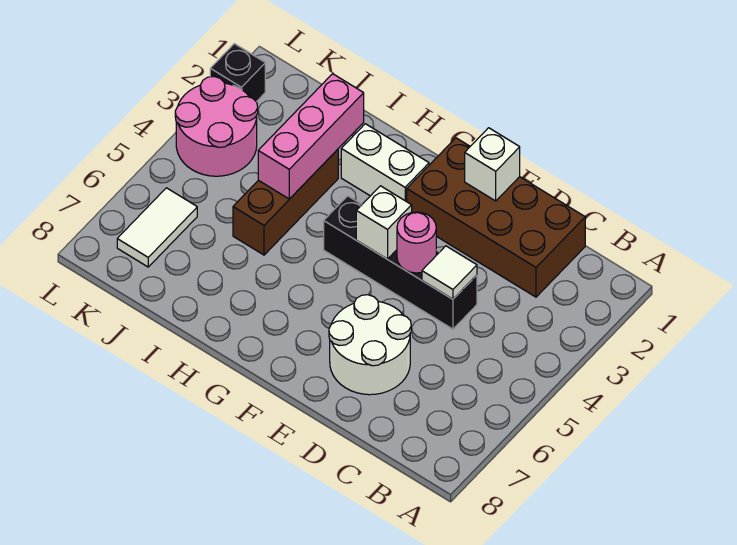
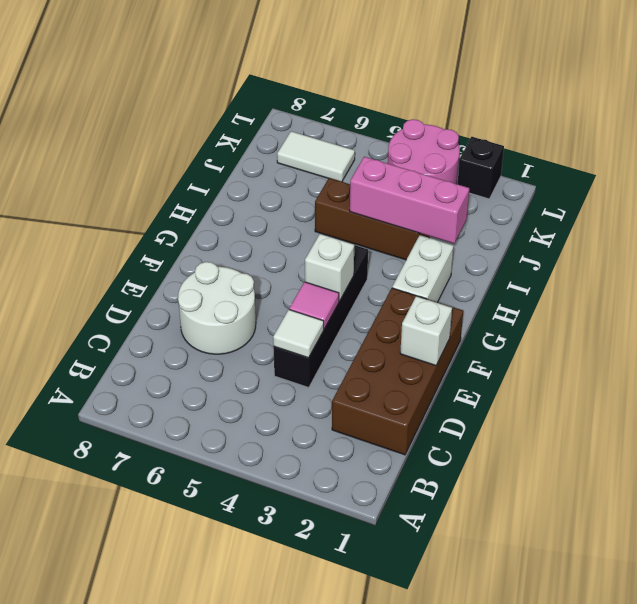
pink 1x1 round brick [397,212,436,273] -> pink 1x1 tile [289,282,339,329]

